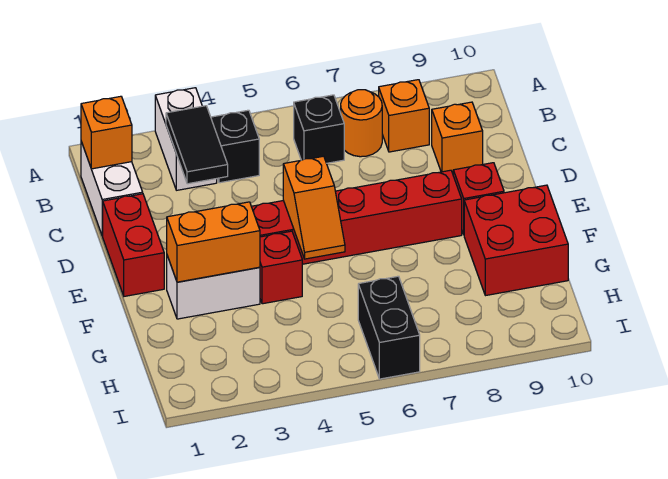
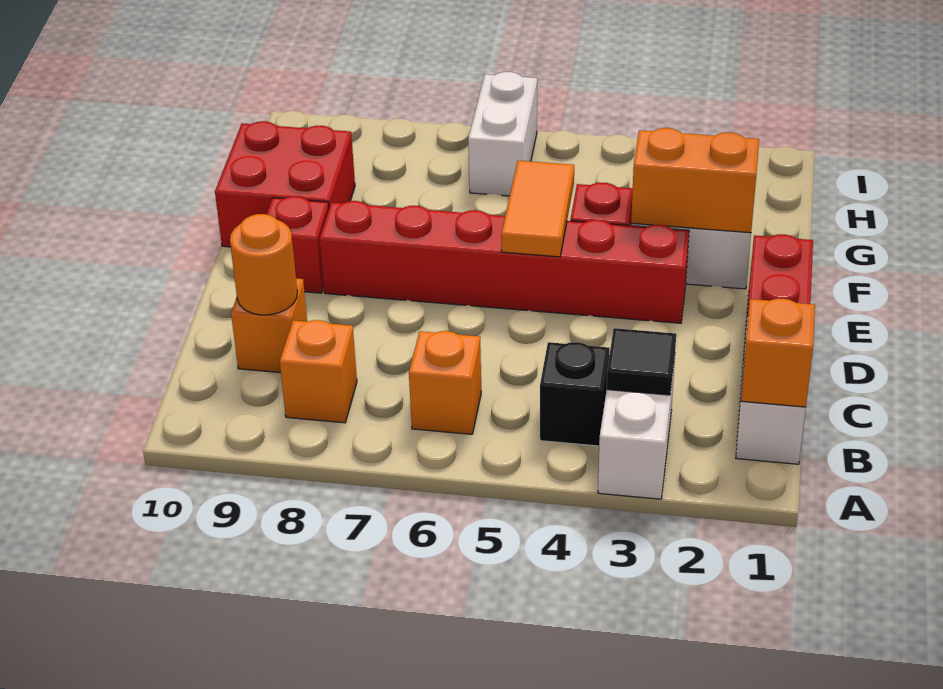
black 1x2 tile [166,106,228,184] -> black 1x1 tile [607,328,676,395]
black 1x1 brick [294,95,344,163] -> orange 1x1 brick [409,331,481,434]
orange 1x1 round brick [341,90,382,157] -> orange 1x1 round brick moved to [230,214,297,315]
orange 1x2 slope [283,156,345,259] -> orange 1x2 tile [501,161,574,257]
black 1x2 brick [358,276,420,379] -> white 1x2 brick [468,72,537,196]

